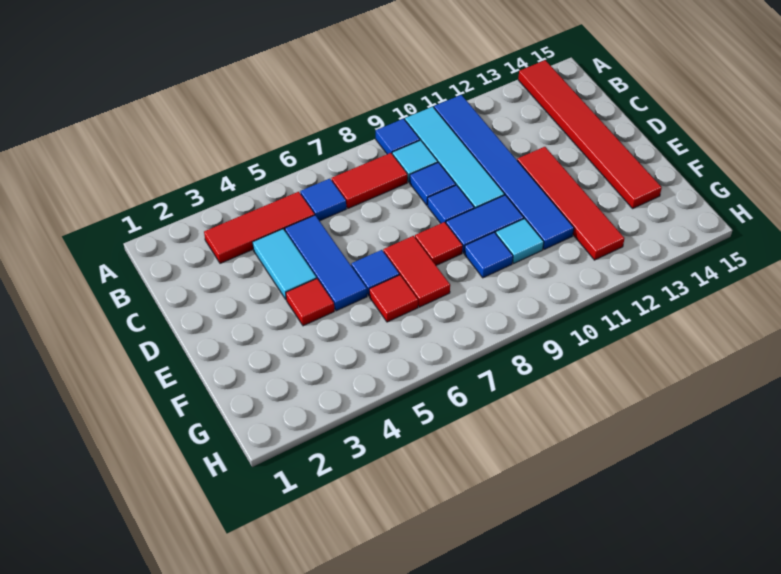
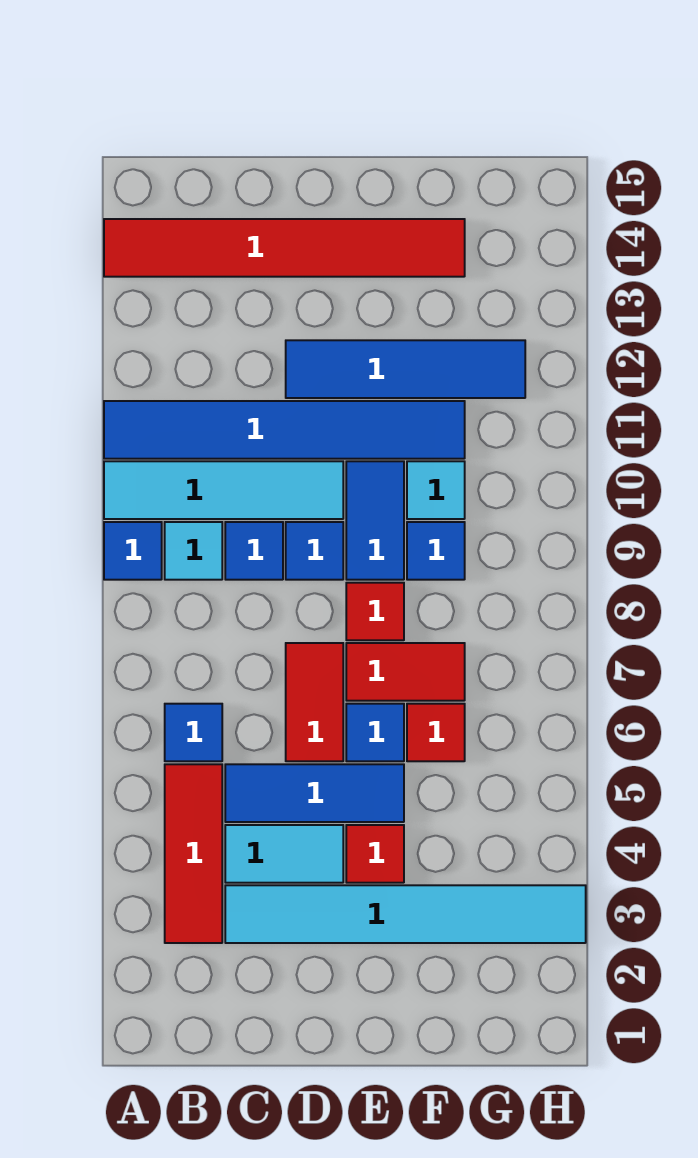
red 1x2 tile [332,153,408,208] -> red 1x2 tile moved to [286,643,343,761]
none -> cyan 1x6 tile [225,885,586,943]
red 1x4 tile [517,147,625,260] -> blue 1x4 tile [286,340,525,398]

